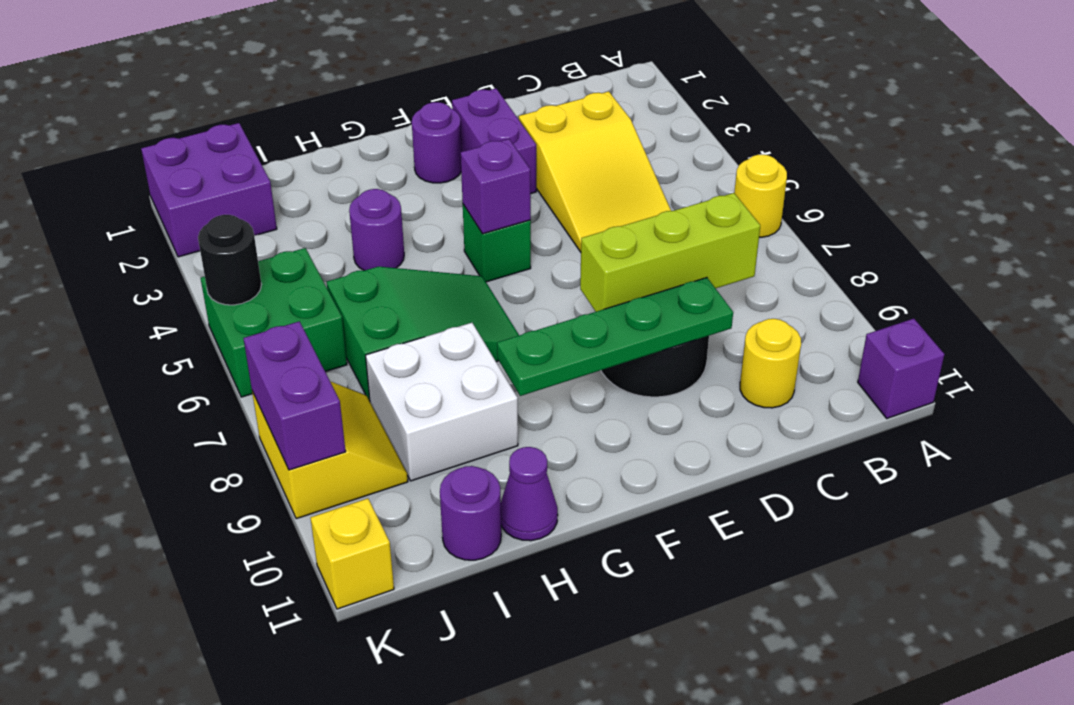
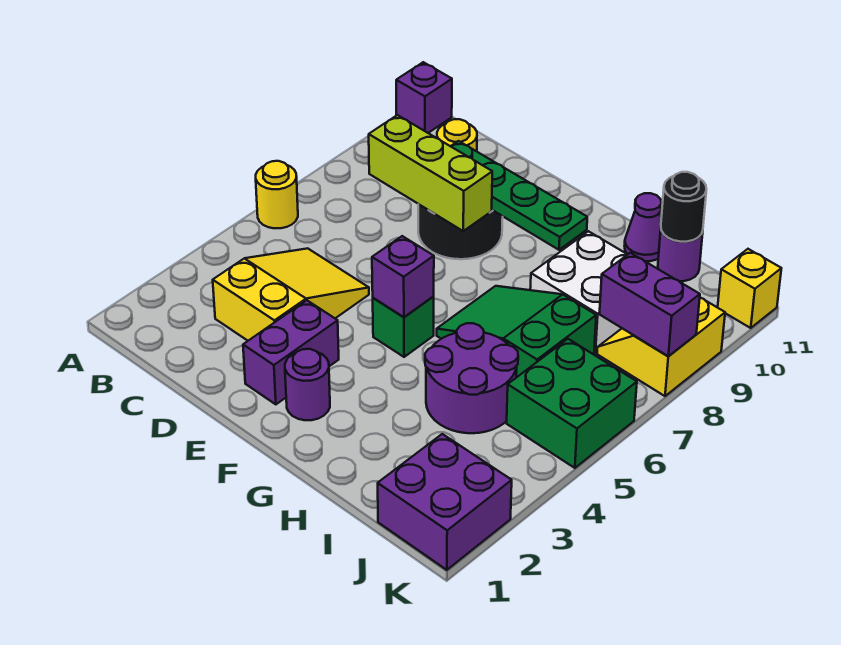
purple 1x1 round brick [349,189,404,271] -> purple 2x2 round brick [425,323,518,433]
black 1x1 round brick [198,215,261,305] -> black 1x1 round brick moved to [661,172,707,242]
purple 1x2 brick [243,321,346,470] -> purple 1x2 brick turned to [599,253,700,356]

